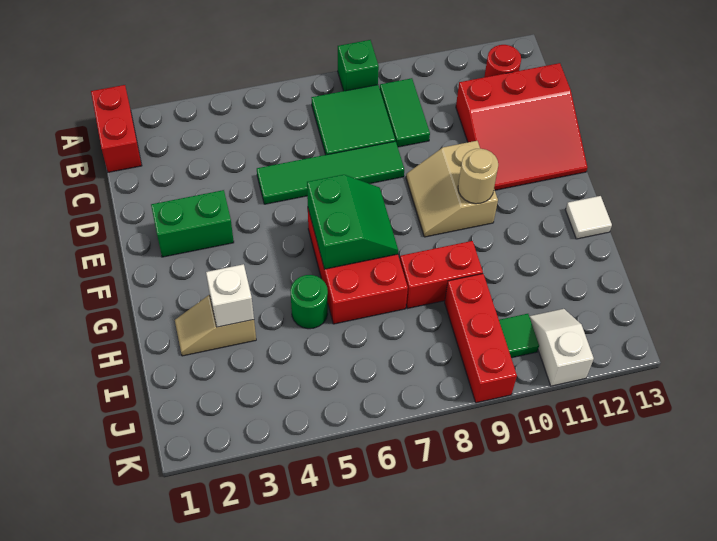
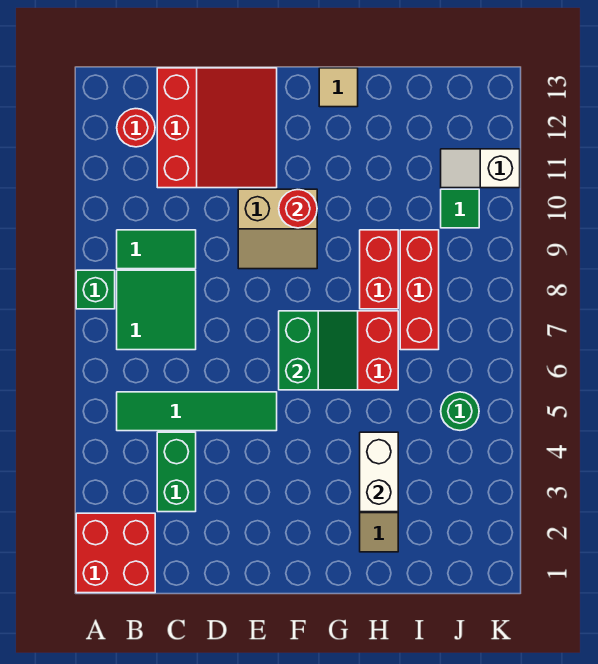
red 1x2 brick [91,85,142,172] -> red 2x2 brick [76,513,155,593]
green 1x4 tile [257,141,404,204] -> green 1x4 tile turned to [117,392,277,431]
green 1x2 brick [151,190,234,257] -> green 1x2 brick moved to [157,432,196,512]
green 2x2 slope [307,175,398,269] -> green 2x2 slope turned to [279,311,358,390]
tan 1x1 round brick [458,149,498,204] -> red 1x1 round brick [279,189,317,228]
white 1x1 tile [566,196,612,239] -> tan 1x1 tile [319,68,358,107]
white 1x1 brick [206,264,254,327] -> white 1x2 brick [360,432,398,512]
green 1x1 round brick [290,275,328,329] -> green 1x1 round brick moved to [441,392,479,430]
red 1x3 brick [445,274,517,403] -> red 1x3 brick turned to [400,230,439,350]

